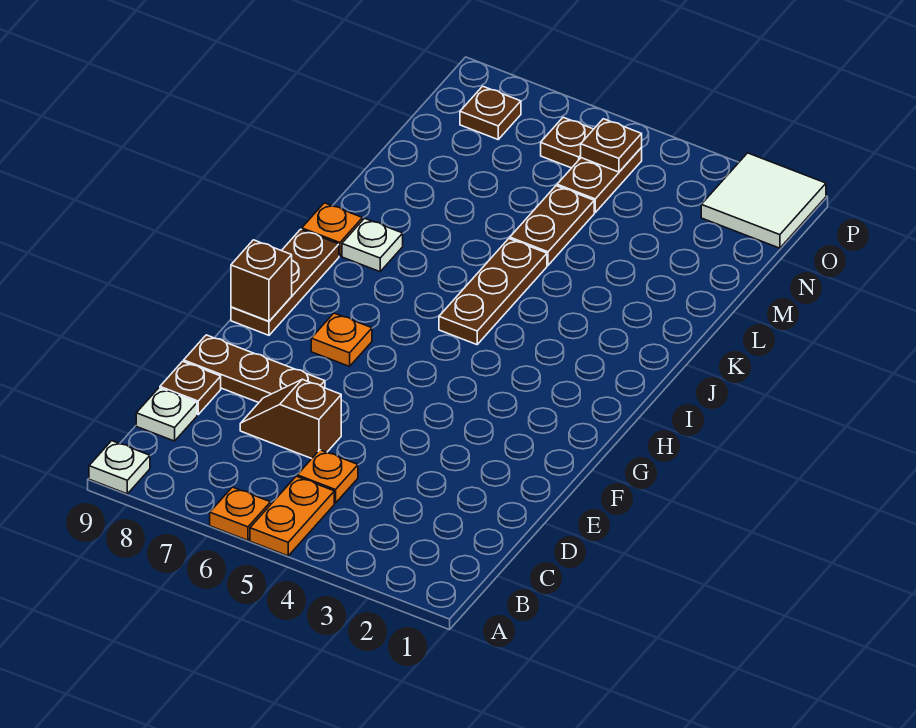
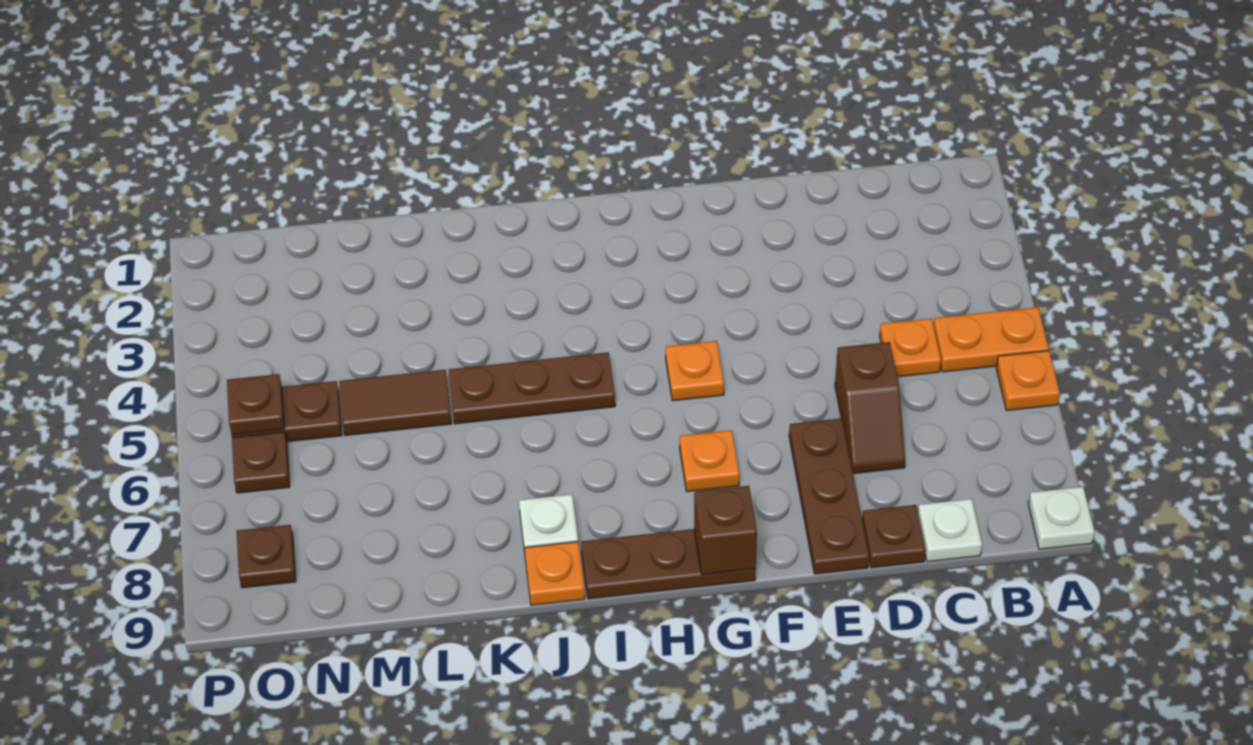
none -> orange 1x1 plate [666,341,724,401]
brown 1x2 plate [510,186,594,265] -> brown 1x2 tile [339,370,451,435]
white 2x2 tile [701,153,826,248] -> none

